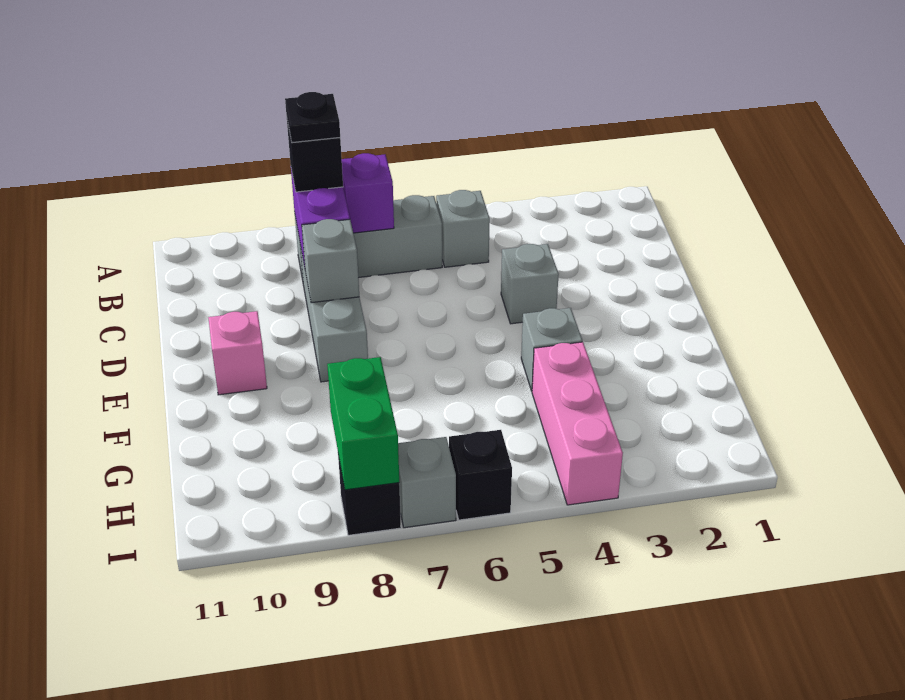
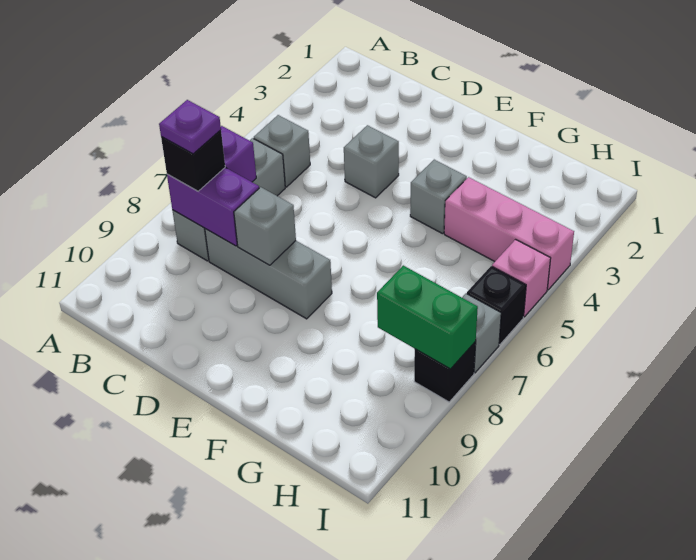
black 1x1 plate [285,92,340,143] -> purple 1x1 plate [159,100,221,154]
pink 1x1 brick [208,311,267,395] -> pink 1x1 brick moved to [492,240,551,317]

